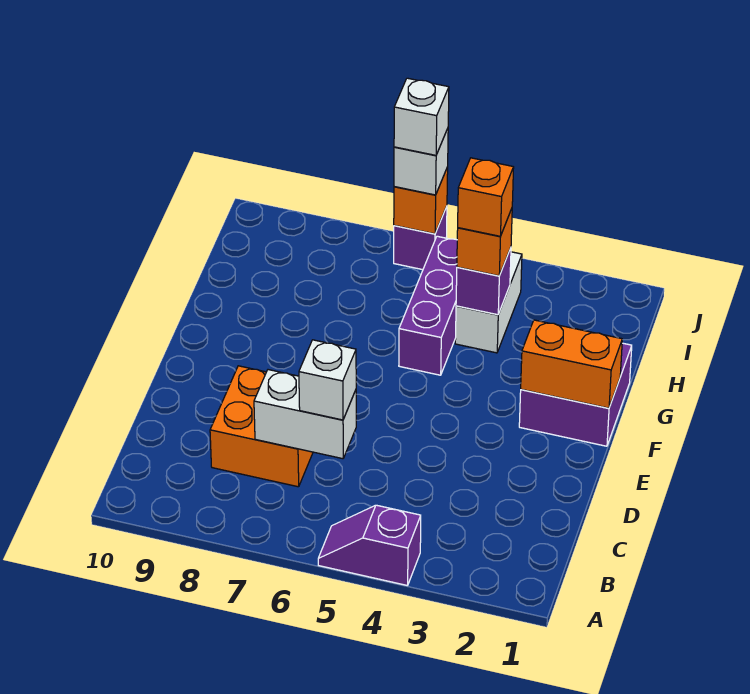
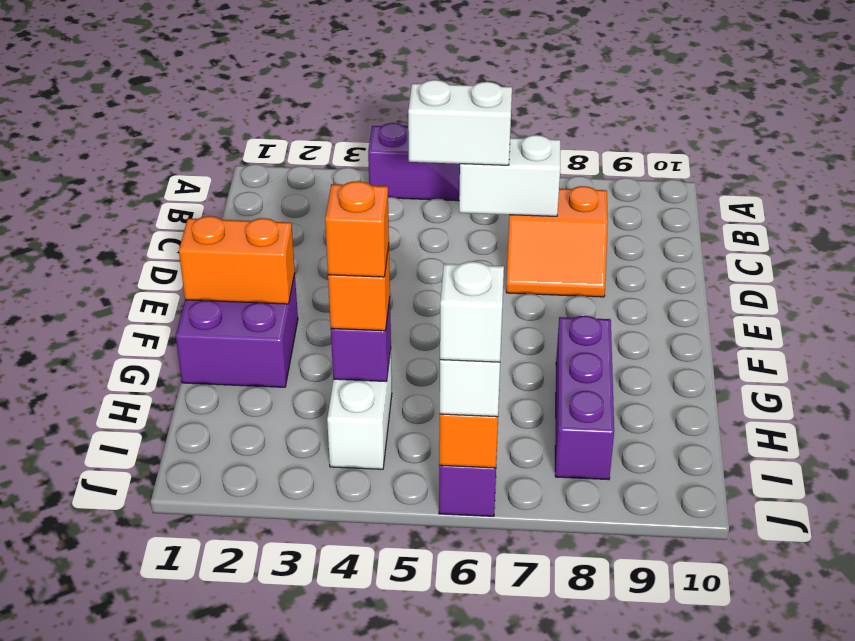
white 1x1 brick [299,340,356,420] -> white 1x2 brick [408,80,512,165]
orange 2x2 brick [210,366,313,487] -> orange 2x2 slope [506,186,608,297]
purple 1x3 brick [399,236,457,375] -> purple 1x3 brick moved to [555,316,614,480]

